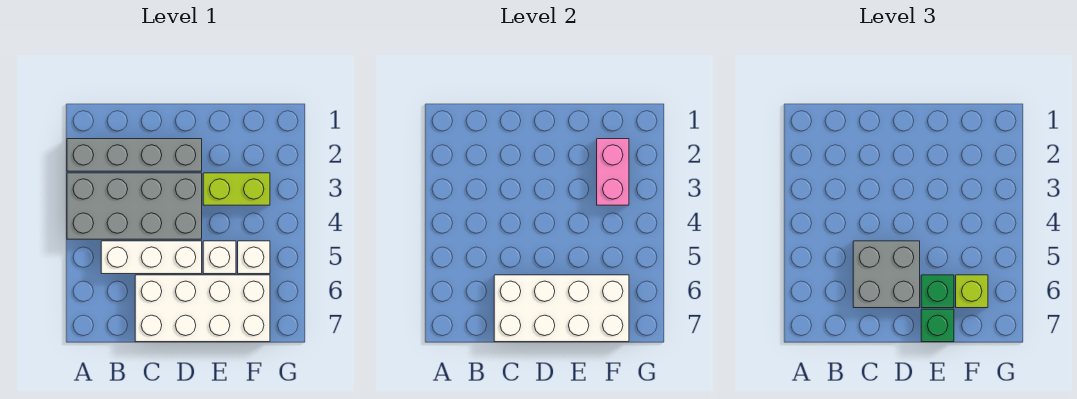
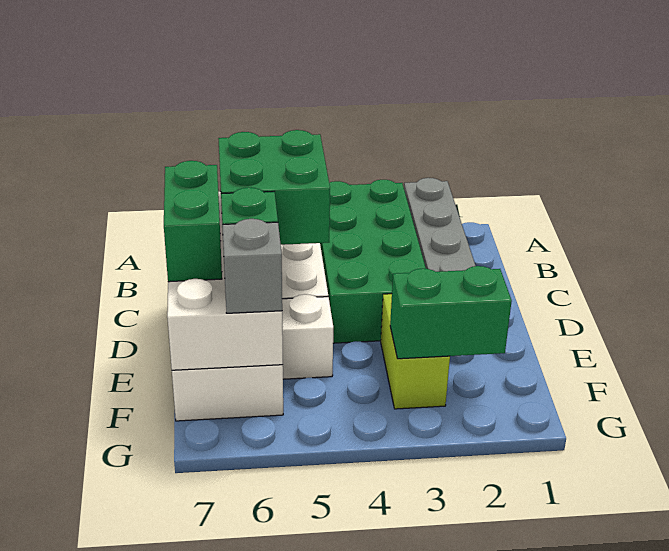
grey 2x4 brick [67,173,202,239] -> green 2x4 brick [320,180,426,343]
grey 2x2 brick [853,241,920,308] -> green 2x2 brick [218,130,330,245]
green 1x1 brick [921,309,954,342] -> green 1x2 brick [164,161,222,282]
pink 1x2 brick [597,139,629,205] -> green 1x2 brick [390,266,512,359]
white 1x1 brick [238,241,270,274] -> none
lime 1x1 brick [956,275,988,308] -> grey 1x1 brick [222,219,282,313]

